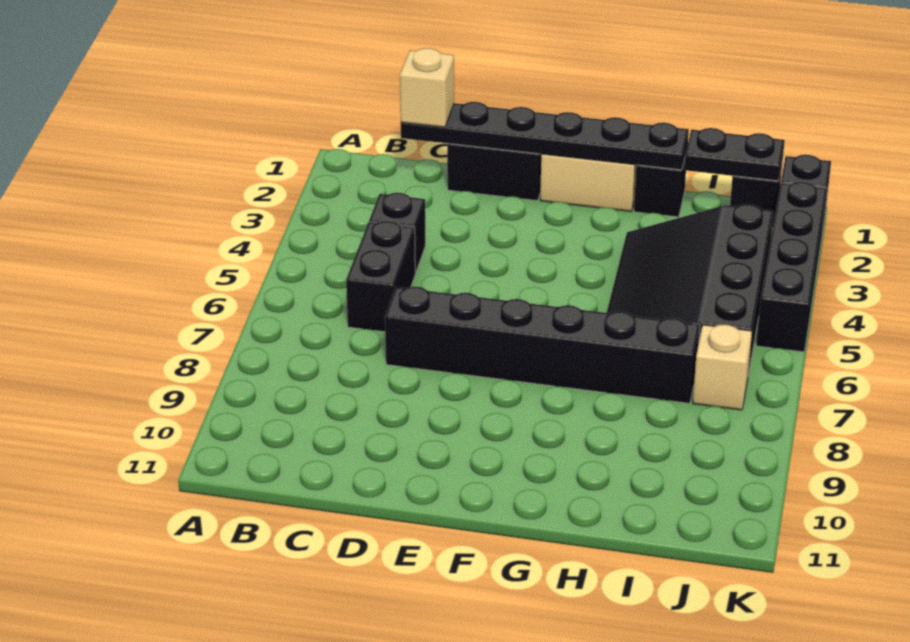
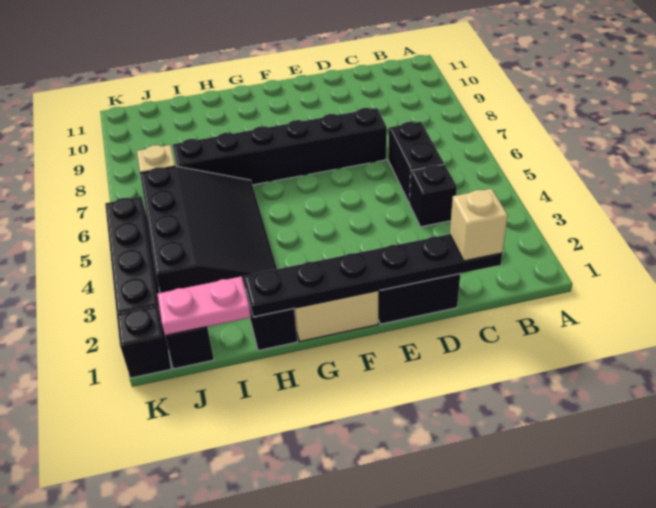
black 1x2 plate [684,128,785,181] -> pink 1x2 plate [157,276,251,335]

